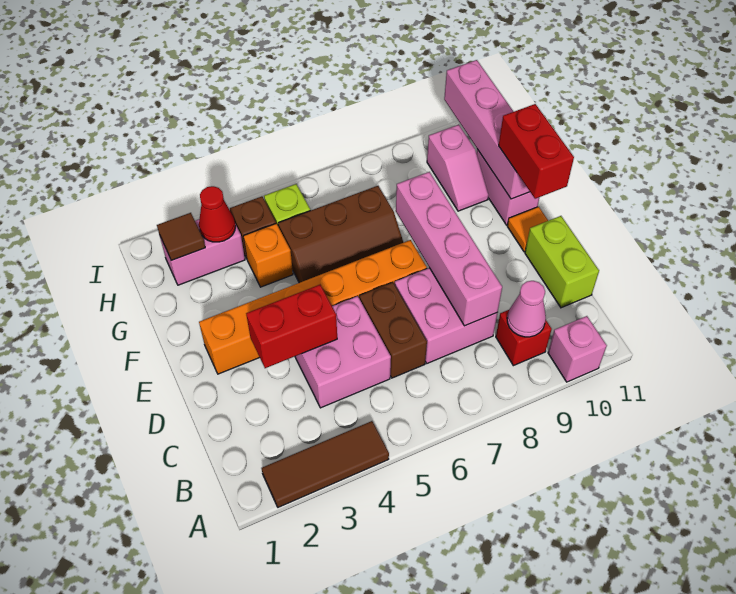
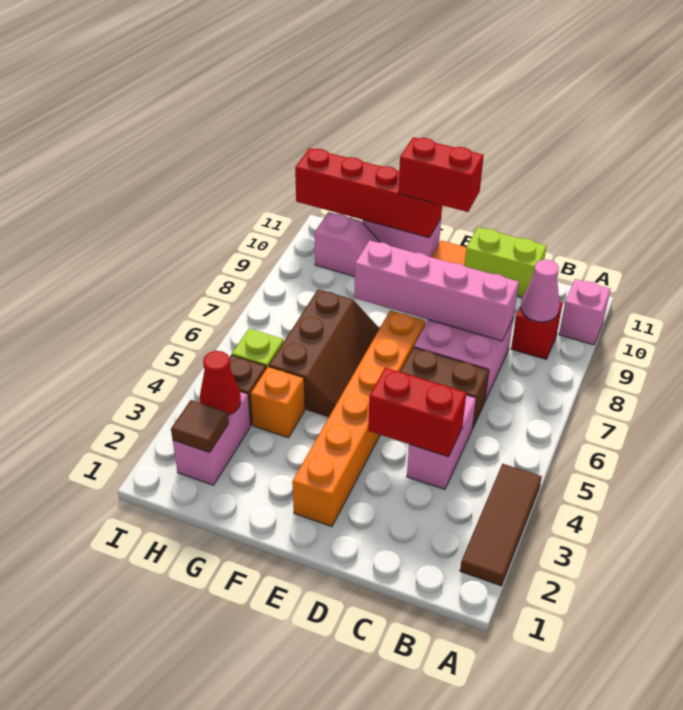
pink 2x2 brick [295,296,391,408] -> pink 1x2 brick [407,395,476,489]
red 1x2 brick [246,285,337,368] -> red 1x2 brick turned to [368,368,466,457]
pink 1x4 brick [444,60,530,199] -> red 1x4 brick [295,148,442,238]

